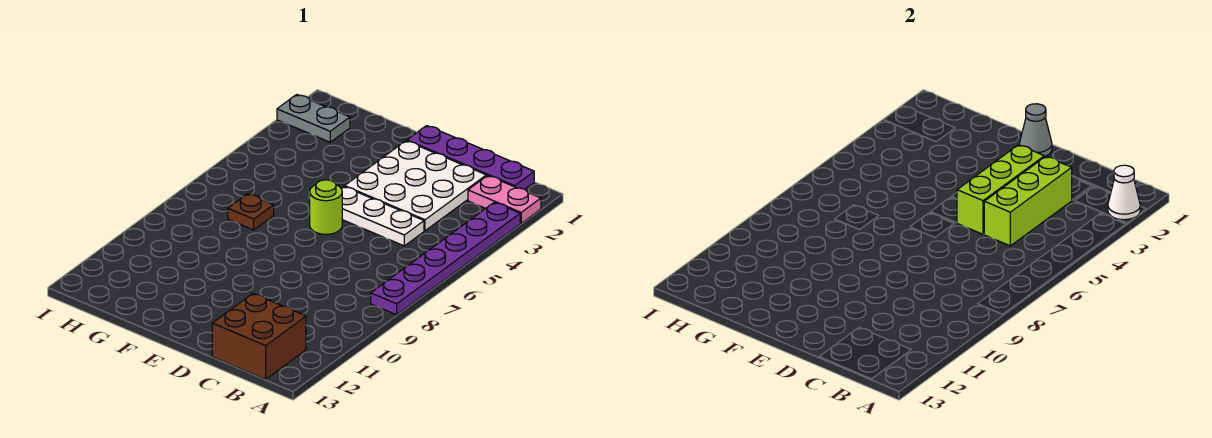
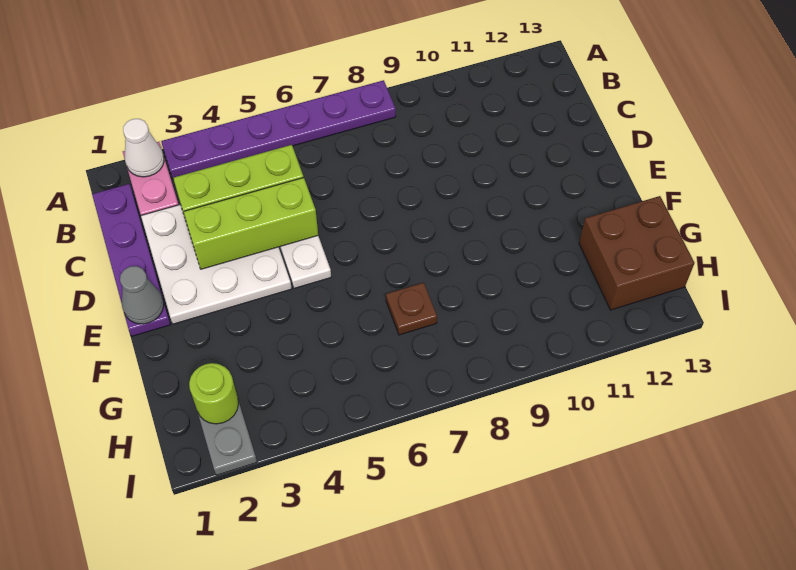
brown 2x2 brick [212,294,306,379] -> brown 2x2 brick moved to [579,196,695,310]
lime 1x1 round brick [309,180,342,234] -> lime 1x1 round brick moved to [189,363,238,424]

